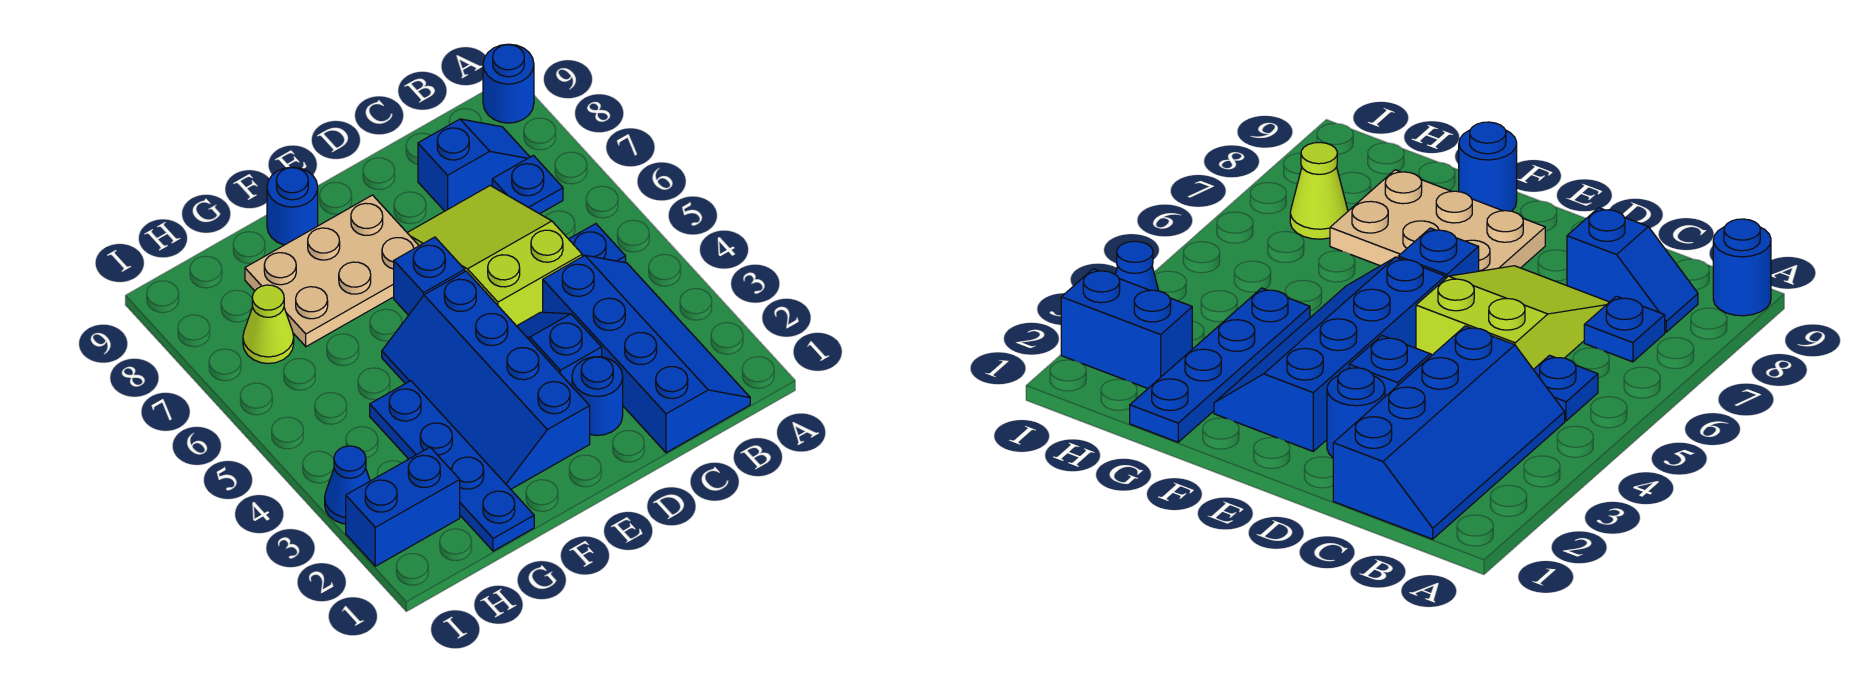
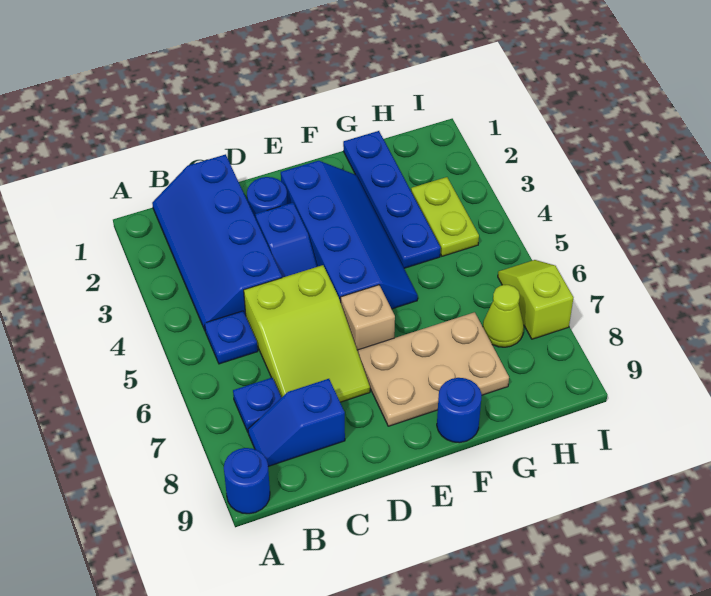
blue 1x1 brick [394,237,465,315] -> tan 1x1 brick [341,285,395,350]
blue 1x2 brick [346,447,460,566] -> none
none -> lime 1x2 plate [411,177,479,256]
blue 1x1 cone [325,446,370,524] -> none
none -> lime 1x2 slope [498,260,573,339]

